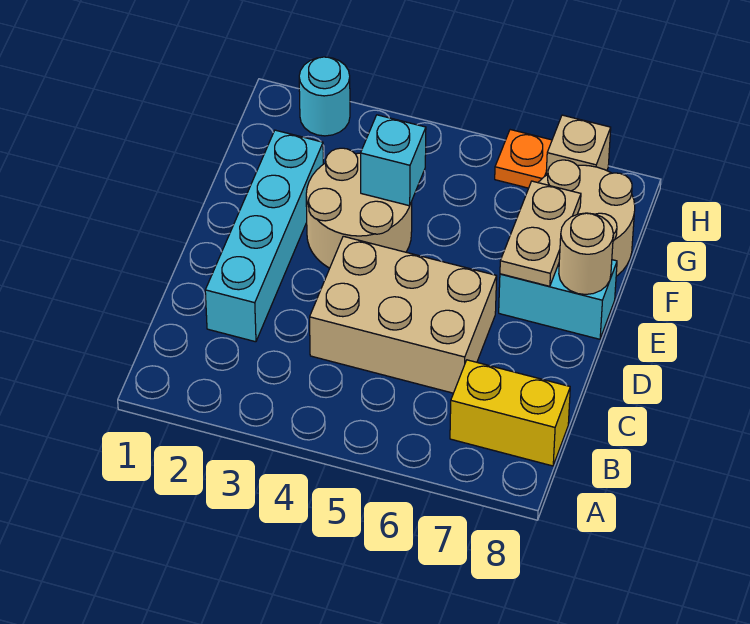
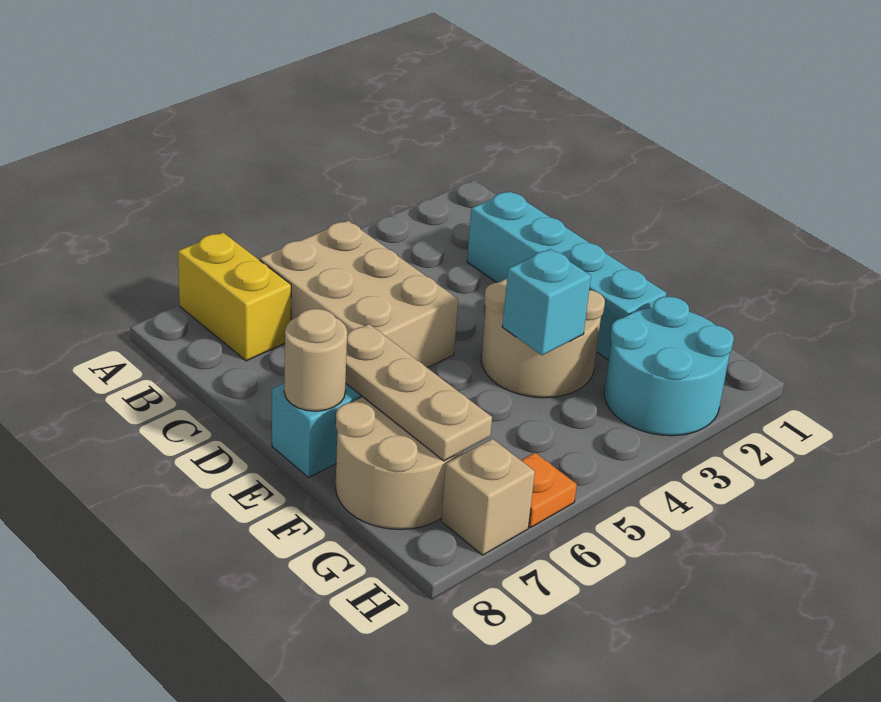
yellow 1x2 brick [450,360,570,466] -> yellow 1x2 brick turned to [178,233,291,361]
tan 2x3 brick [310,236,497,393] -> tan 2x3 brick turned to [260,221,458,368]
tan 1x2 plate [500,181,581,286] -> tan 1x3 plate [346,324,492,461]
cyan 1x1 round brick [299,57,350,136] -> cyan 2x2 round brick [604,297,734,436]

